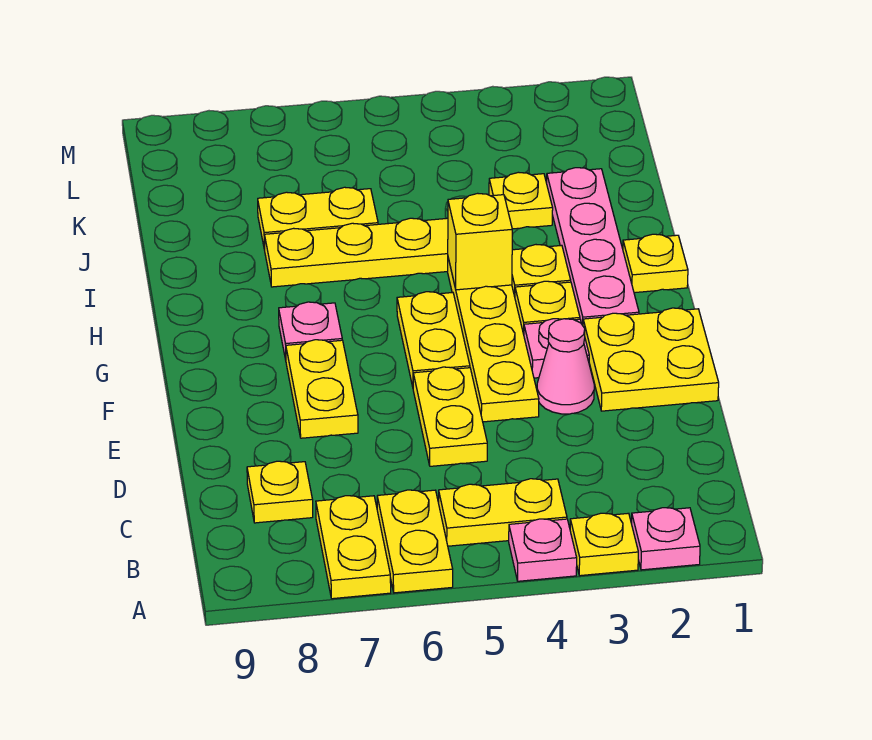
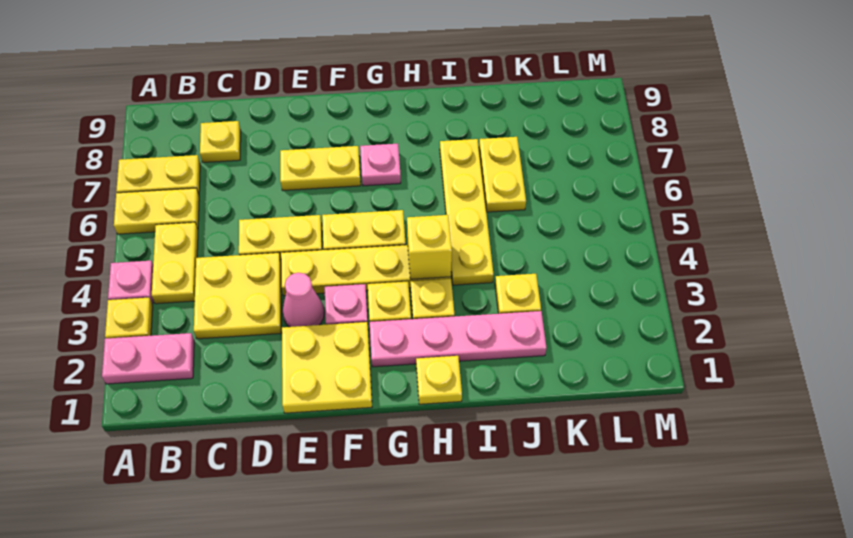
pink 1x1 plate [632,508,700,570] -> pink 1x2 plate [102,333,194,384]
none -> yellow 2x2 plate [194,253,281,339]

